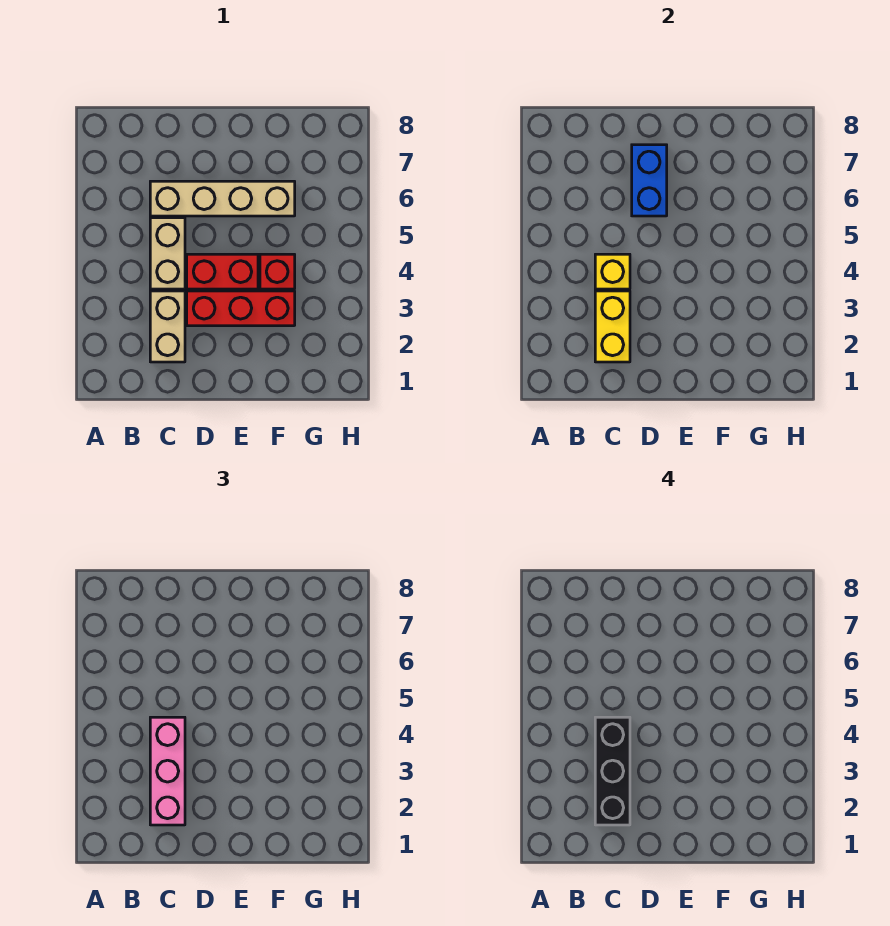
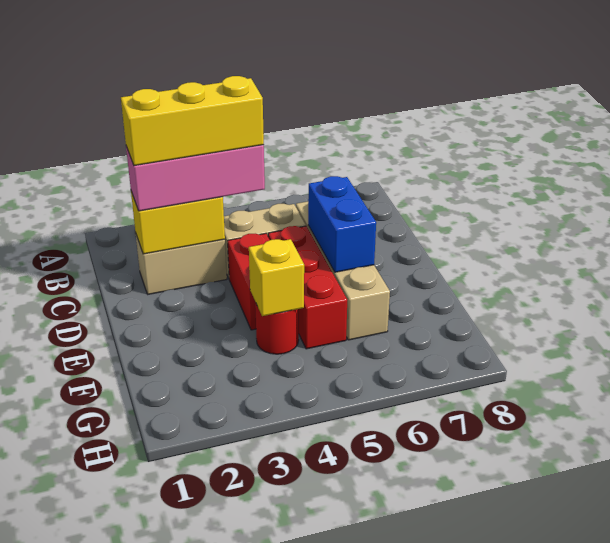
black 1x3 brick [595,717,630,825] -> yellow 1x3 brick [121,76,264,166]
yellow 1x1 brick [595,254,630,289] -> yellow 1x1 brick moved to [249,239,304,316]
red 1x3 brick [187,291,295,326] -> red 1x3 brick moved to [268,226,347,349]
blue 1x2 brick [632,145,667,216] -> blue 1x2 brick turned to [308,176,376,272]
red 1x1 brick [260,254,295,289] -> red 1x1 round brick [255,302,299,354]

